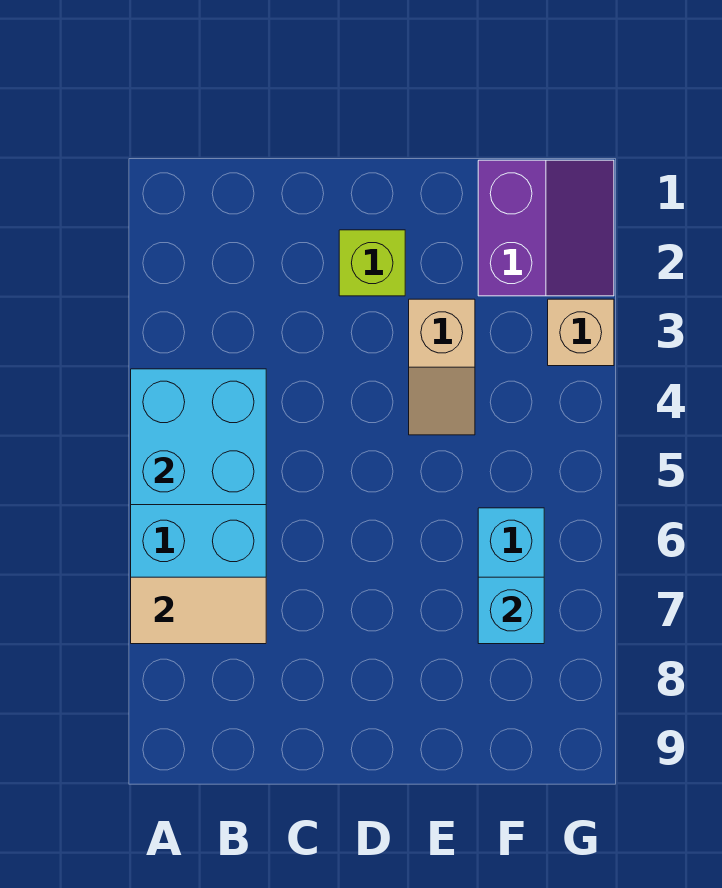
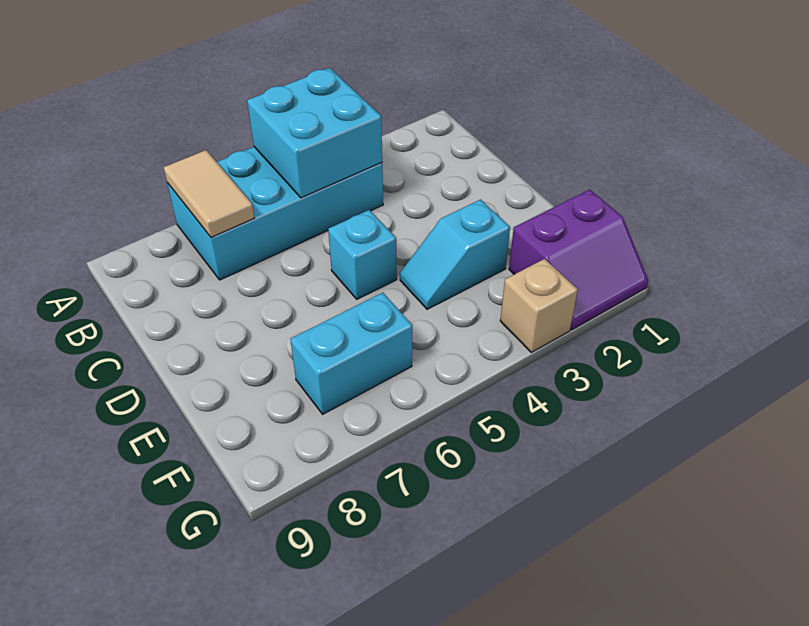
lime 1x1 brick [339,230,405,296] -> none
tan 1x2 slope [409,299,475,435] -> cyan 1x2 slope [400,200,510,309]
cyan 1x1 brick [478,577,544,644] -> cyan 1x1 brick moved to [328,210,397,299]

